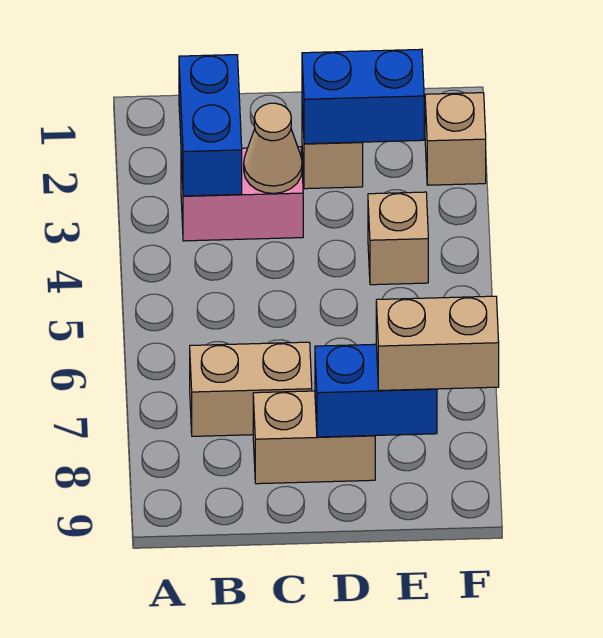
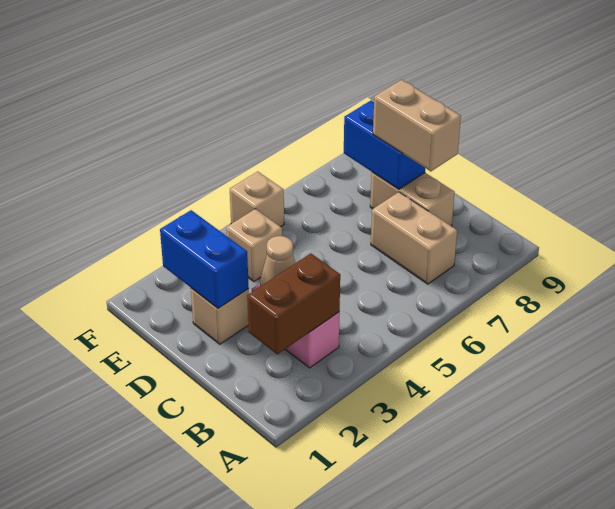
blue 1x2 brick [179,55,242,196] -> brown 1x2 brick [247,253,340,354]
tan 1x2 brick [376,296,499,390] -> tan 1x2 brick moved to [373,80,461,171]
tan 1x1 brick [425,93,486,185] -> tan 1x1 brick moved to [230,172,284,227]

